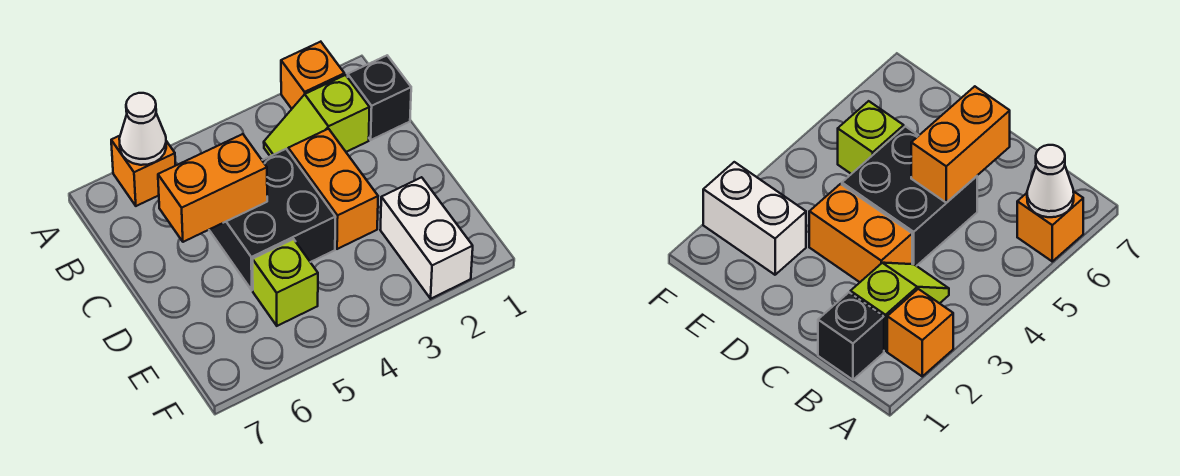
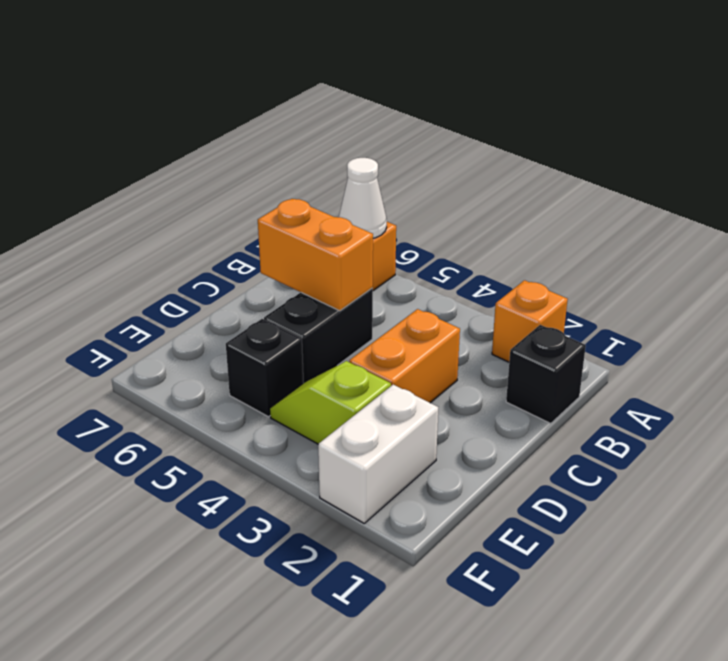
lime 1x2 slope [264,75,370,156] -> lime 1x2 slope moved to [270,361,391,444]
black 2x2 brick [209,149,335,290] -> black 1x2 brick [264,289,373,383]
lime 1x1 brick [253,239,318,326] -> black 1x1 brick [226,319,304,417]

